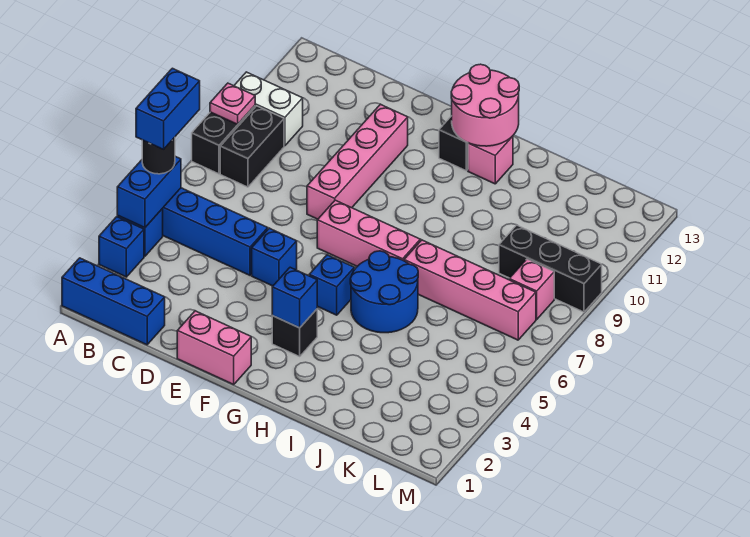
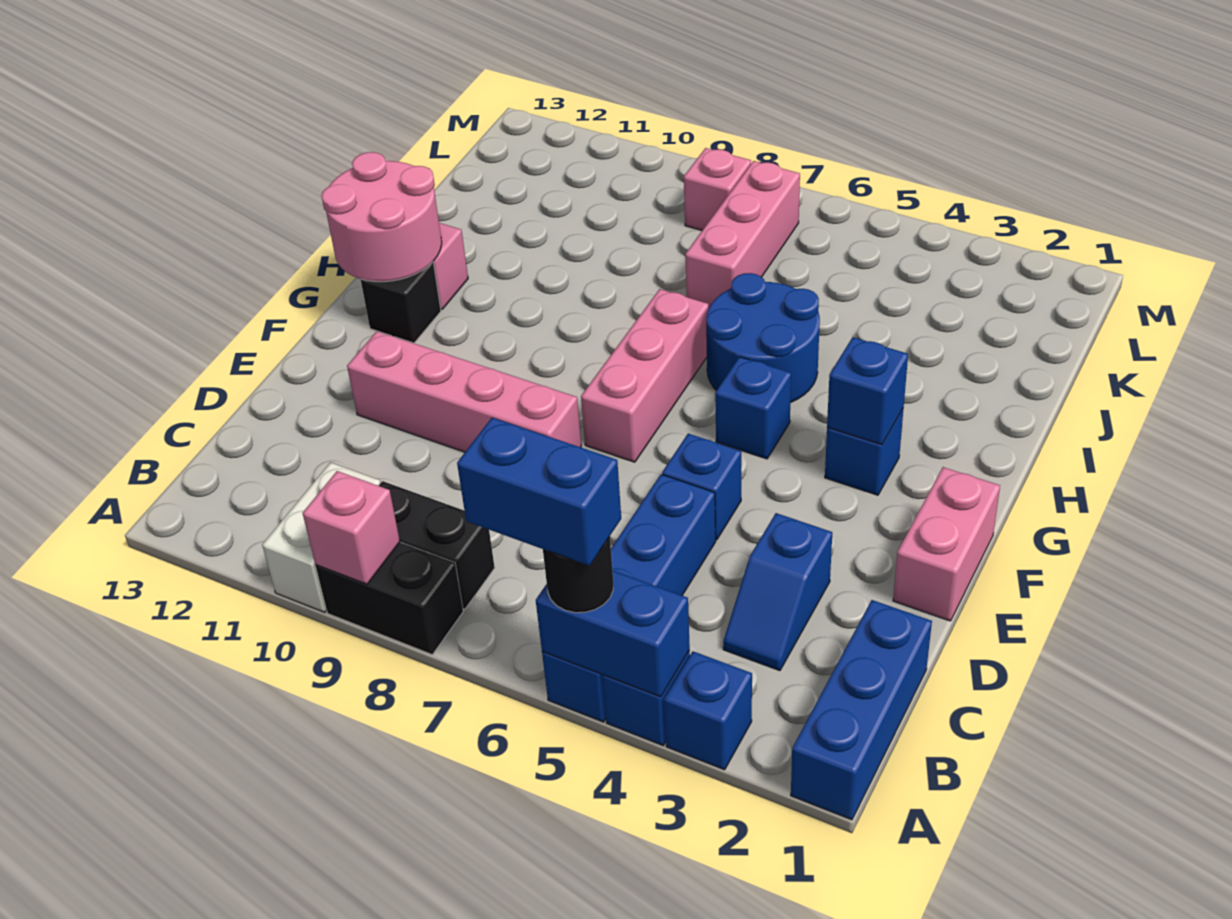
pink 1x1 plate [210,83,255,124] -> pink 1x1 brick [303,471,400,584]
none -> blue 1x2 slope [723,513,832,671]
black 1x1 brick [272,309,317,356] -> blue 1x1 brick [825,408,904,495]
pink 1x4 brick [404,240,536,340] -> pink 1x3 brick [685,161,800,307]
black 1x3 brick [499,225,602,312] -> none

